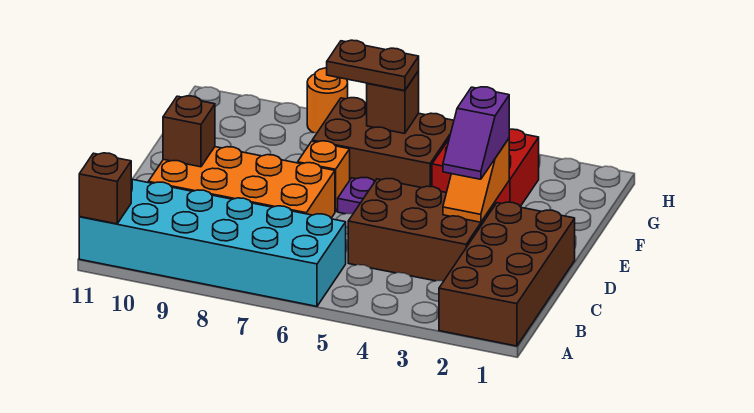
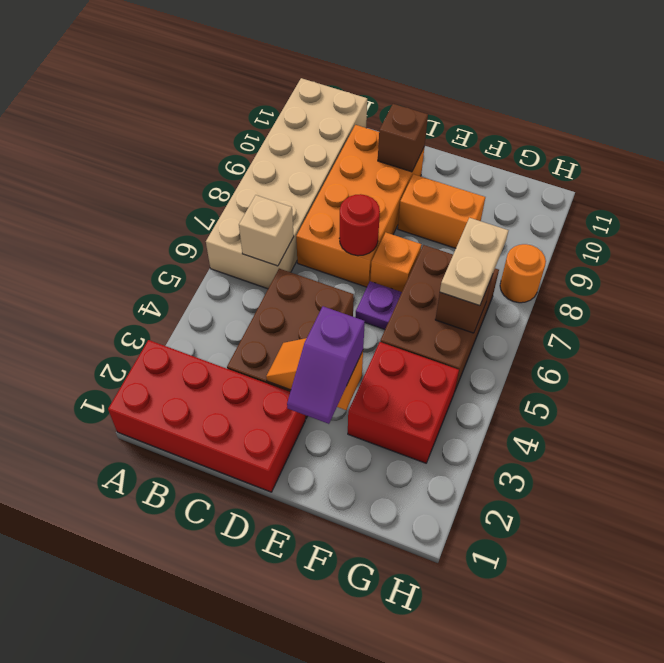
brown 2x4 brick [439,202,575,346] -> red 2x4 brick [108,340,305,492]
cyan 2x6 brick [79,179,346,306] -> tan 2x6 brick [206,78,367,289]
brown 1x1 brick [79,153,131,224] -> none
none -> tan 1x1 brick [239,195,294,266]
purple 1x2 slope [443,87,509,179] -> purple 1x2 slope turned to [287,306,365,424]
none -> red 1x1 round brick [339,194,380,256]
none -> orange 1x2 brick [398,174,485,248]
brown 1x2 plate [327,40,419,91] -> tan 1x2 plate [440,218,509,306]

